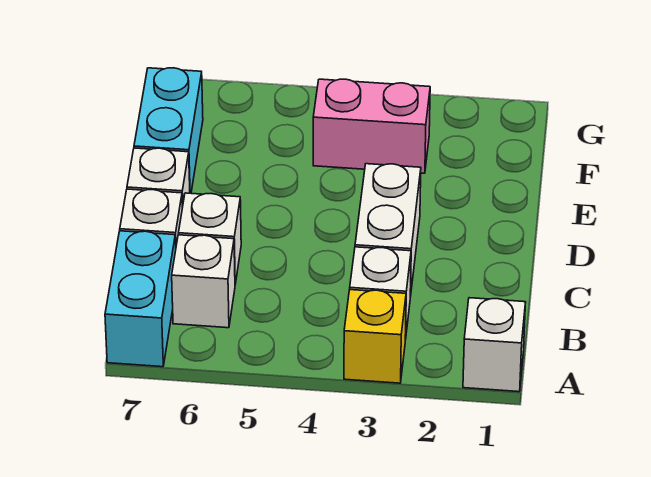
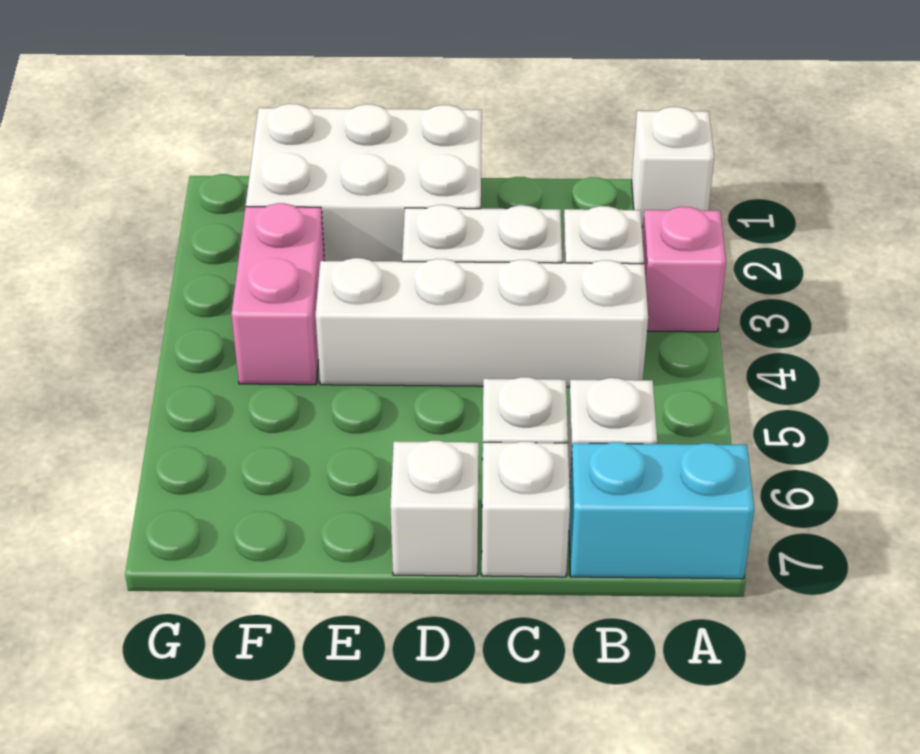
yellow 1x1 brick [344,290,406,383] -> pink 1x1 brick [642,207,726,332]
none -> white 1x4 brick [316,258,648,387]
none -> white 2x3 brick [246,104,482,262]
cyan 1x2 brick [134,68,203,193] -> none

